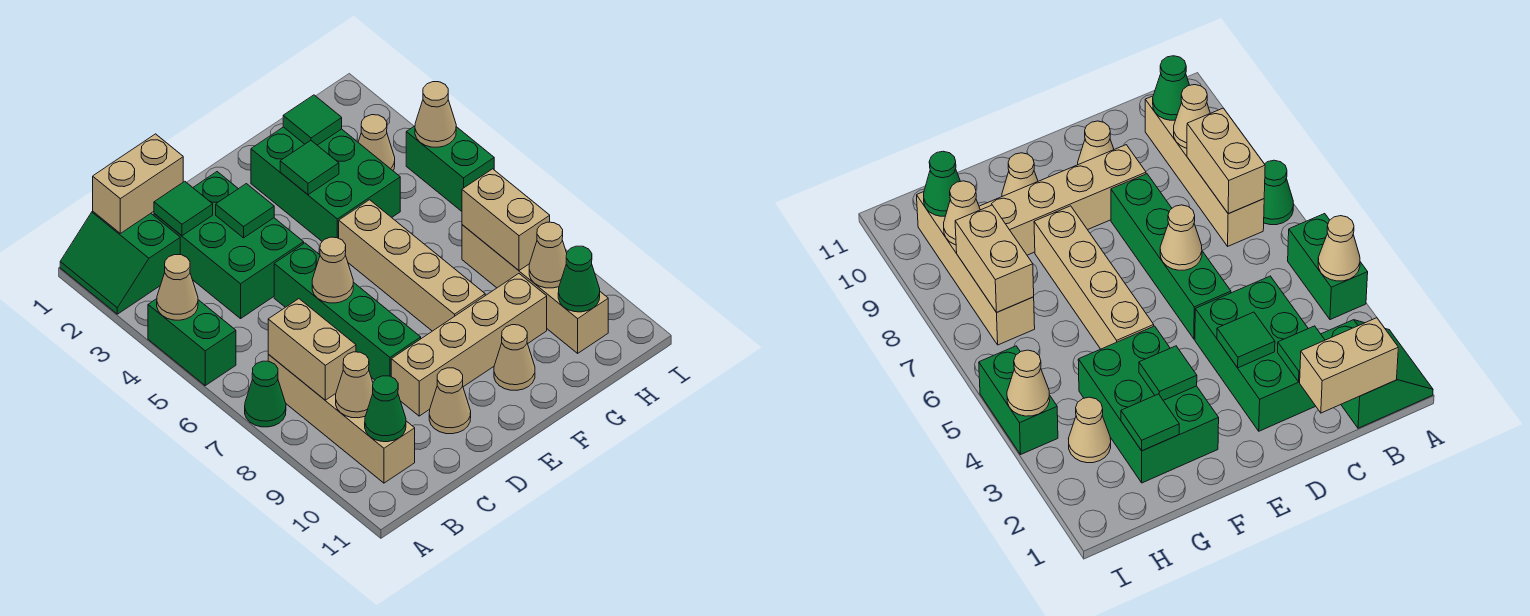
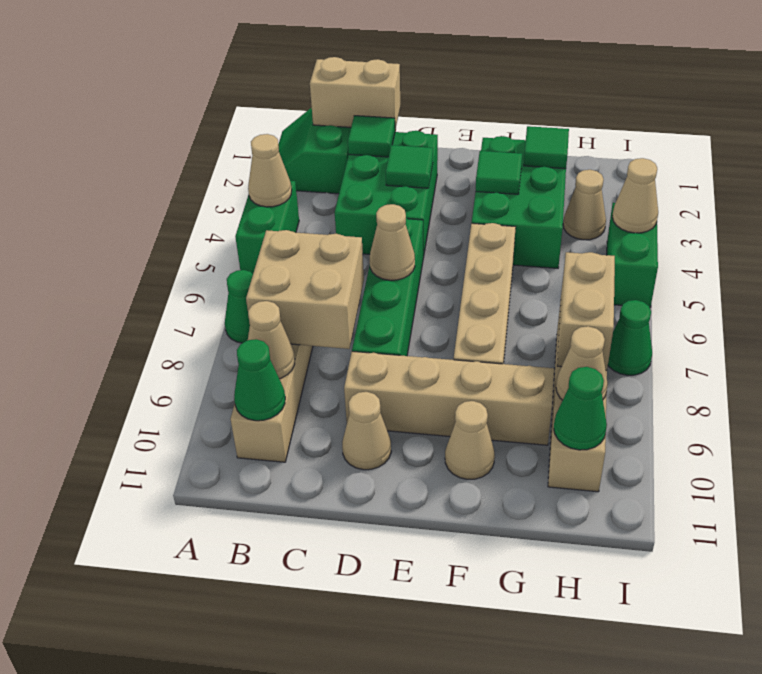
tan 1x2 brick [268,299,356,400] -> tan 2x2 brick [246,230,364,349]
none -> green 1x1 cone [608,300,652,375]

